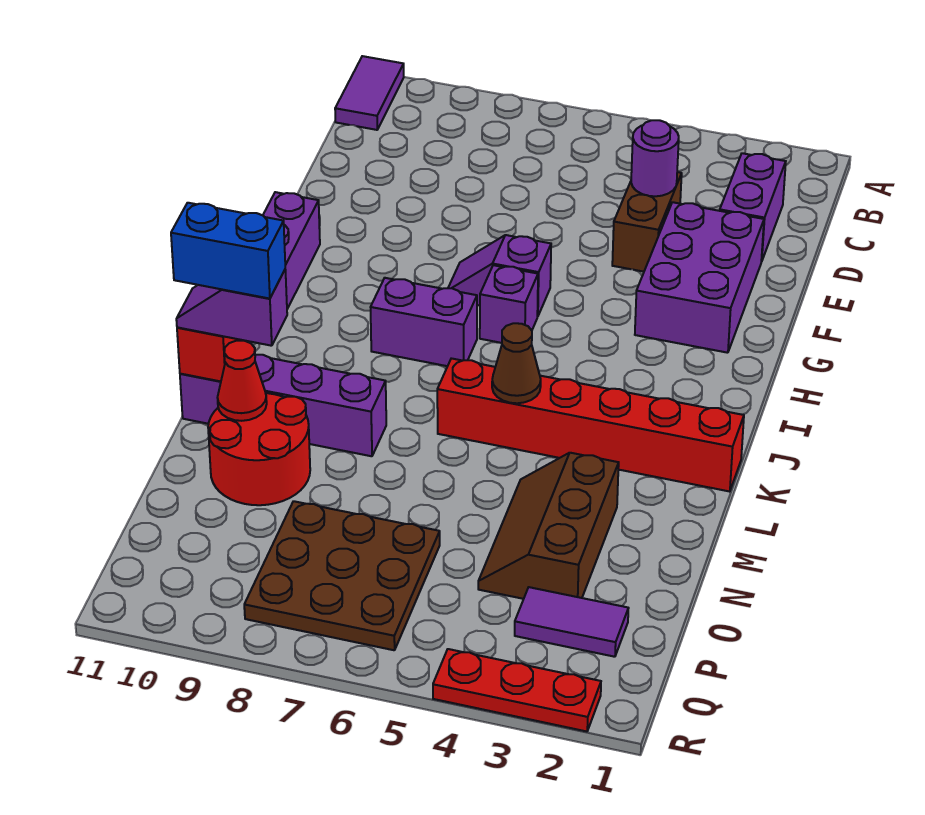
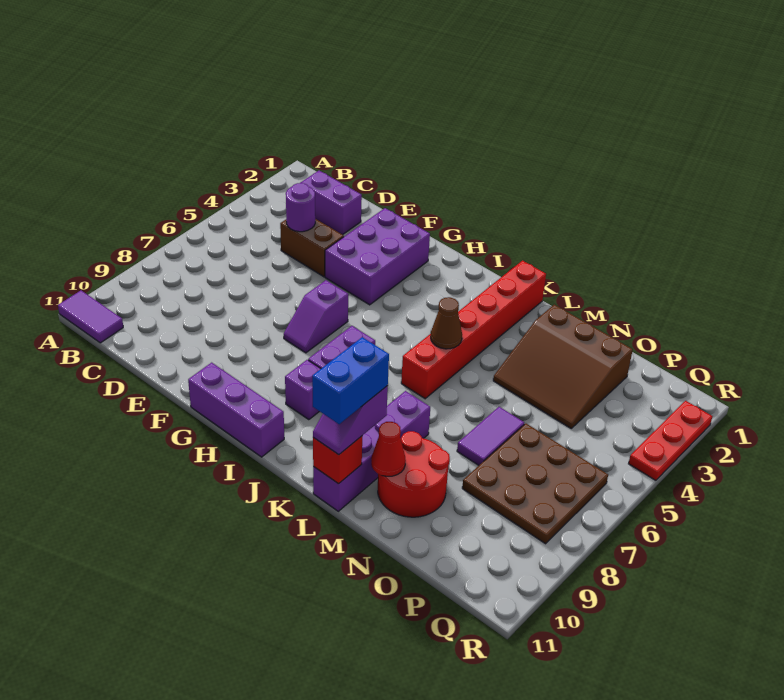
purple 2x3 brick [635,202,764,353] -> purple 2x3 brick turned to [325,208,430,305]
purple 1x1 brick [480,265,538,343] -> purple 1x1 brick moved to [285,360,321,420]
brown 2x3 slope [478,453,619,599] -> brown 3x3 slope [493,305,633,428]
purple 1x2 tile [515,587,628,657] -> purple 1x2 tile moved to [457,407,524,465]

